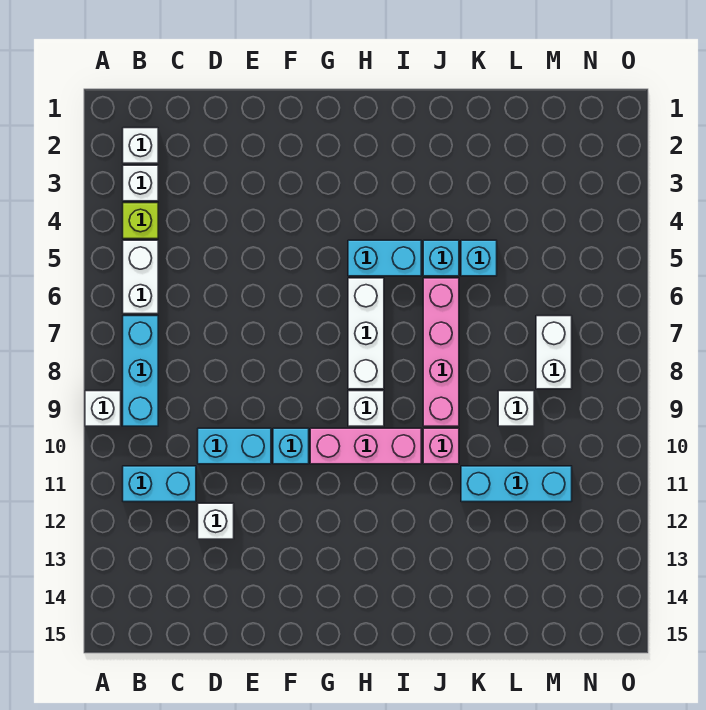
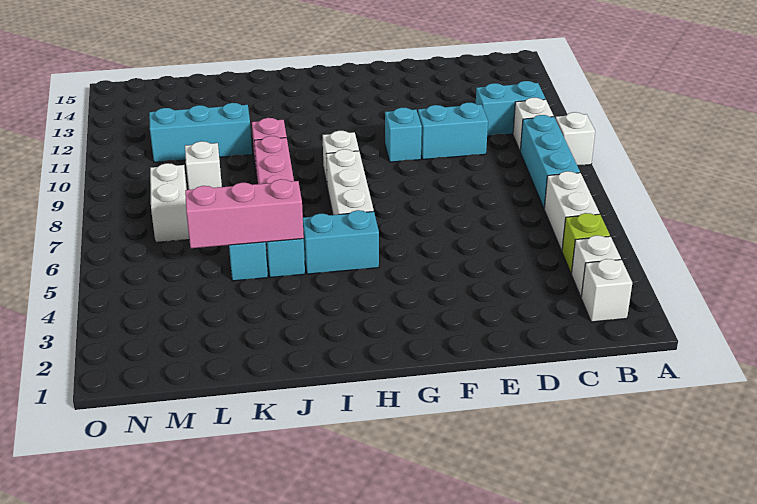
white 1x1 brick [198,503,234,539] -> white 1x1 brick moved to [513,98,554,150]
pink 1x3 brick [310,428,421,464] -> pink 1x3 brick moved to [185,179,304,248]

